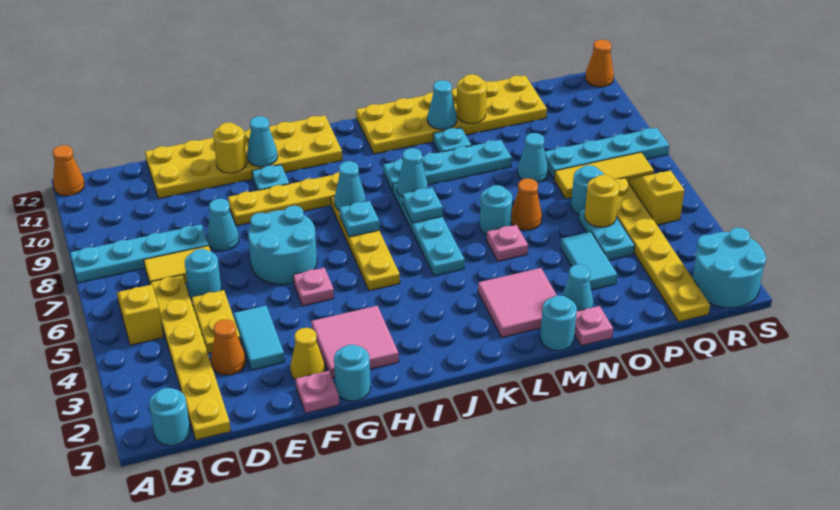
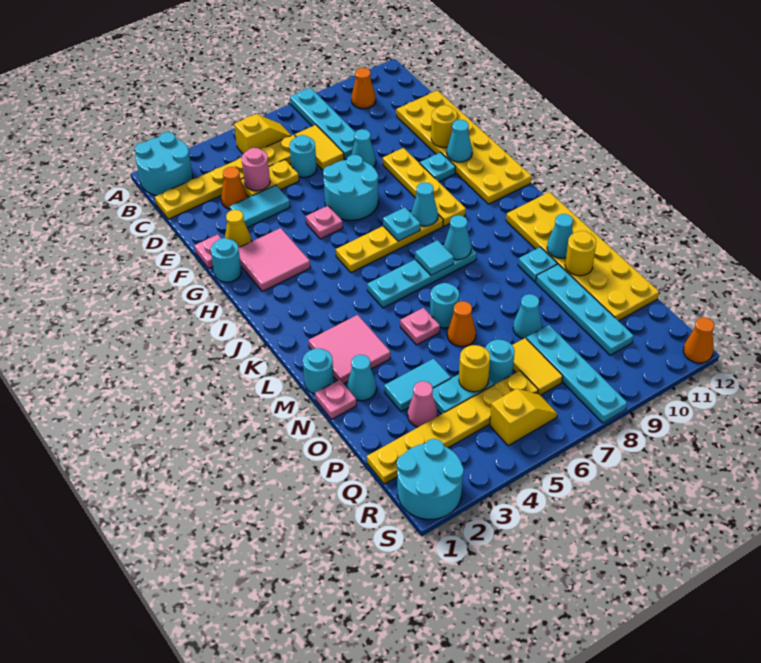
orange 1x1 cone [53,145,85,196] -> orange 1x1 cone moved to [352,68,376,109]
cyan 1x1 round brick [149,388,190,446] -> cyan 2x2 round brick [135,132,193,196]
none -> pink 1x1 round brick [241,148,270,191]
cyan 1x1 plate [403,188,443,223] -> cyan 1x1 tile [415,240,454,275]
cyan 1x4 plate [383,140,512,192] -> cyan 1x4 plate moved to [536,264,634,355]
none -> pink 1x1 cone [408,381,438,427]
yellow 1x3 tile [554,152,654,199] -> yellow 1x2 tile [512,338,563,395]

